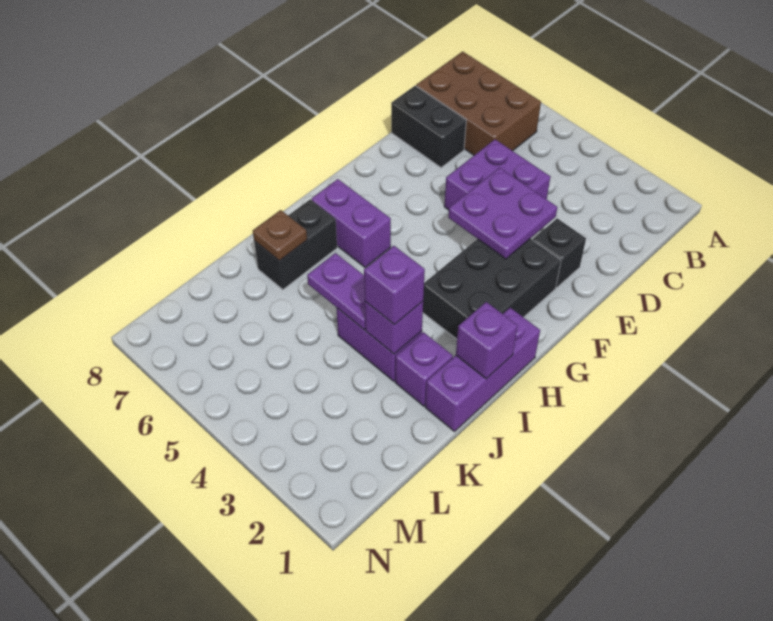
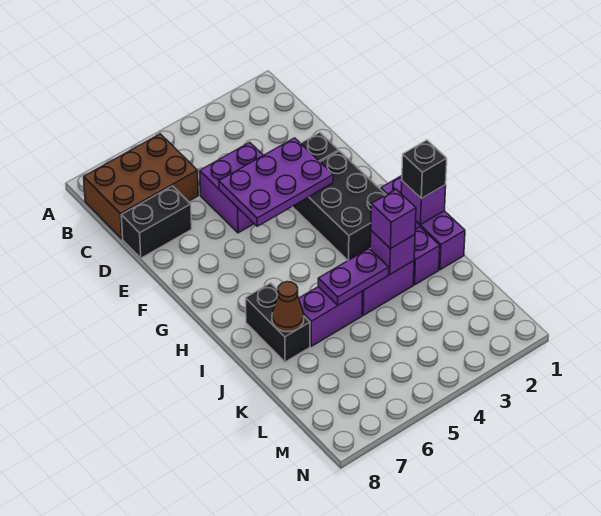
purple 2x2 plate [448,168,557,259] -> purple 2x3 plate [219,138,333,226]
purple 1x2 brick [312,179,391,267] -> purple 1x2 brick moved to [299,287,363,346]
none -> black 1x1 brick [402,140,447,199]
brown 1x1 plate [253,210,307,261] -> brown 1x1 cone [272,282,304,332]

